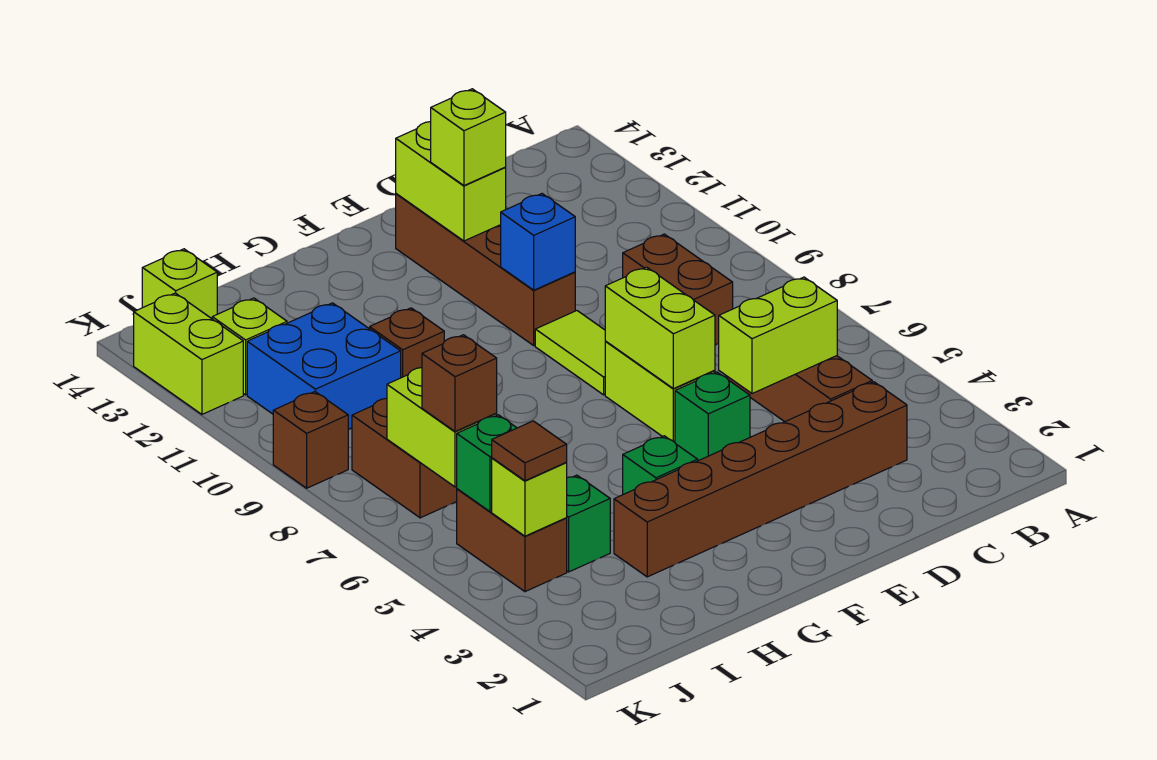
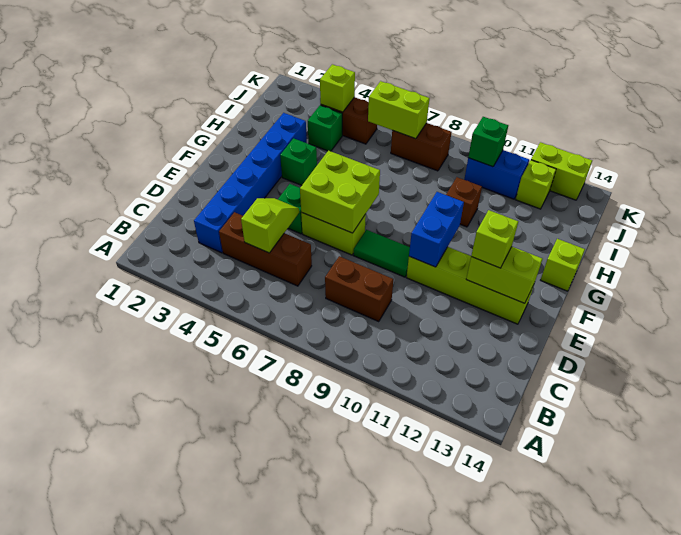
brown 1x6 brick [614,382,907,577] -> blue 1x6 brick [194,113,307,253]
lime 1x2 brick [719,277,837,394] -> lime 1x2 slope [241,198,299,253]
lime 1x2 brick [605,267,715,389] -> lime 2x2 brick [300,151,380,233]
lime 1x2 tile [535,311,606,395] -> green 1x2 tile [353,230,410,277]
brown 1x4 brick [395,194,575,346] -> lime 1x4 brick [407,247,534,324]
blue 1x1 brick [501,194,575,290] -> blue 1x2 brick [409,192,464,267]
blue 2x2 brick [247,303,401,429] -> blue 1x2 brick [464,150,529,199]
brown 1x1 tile [492,421,567,481] -> none
green 1x1 brick [457,415,516,512] -> green 1x1 brick moved to [468,117,508,167]
brown 1x1 brick [422,335,497,432] -> none
lime 1x1 brick [142,249,217,319] -> lime 1x1 brick moved to [541,239,585,291]
brown 1x1 brick [273,392,348,488] -> none

